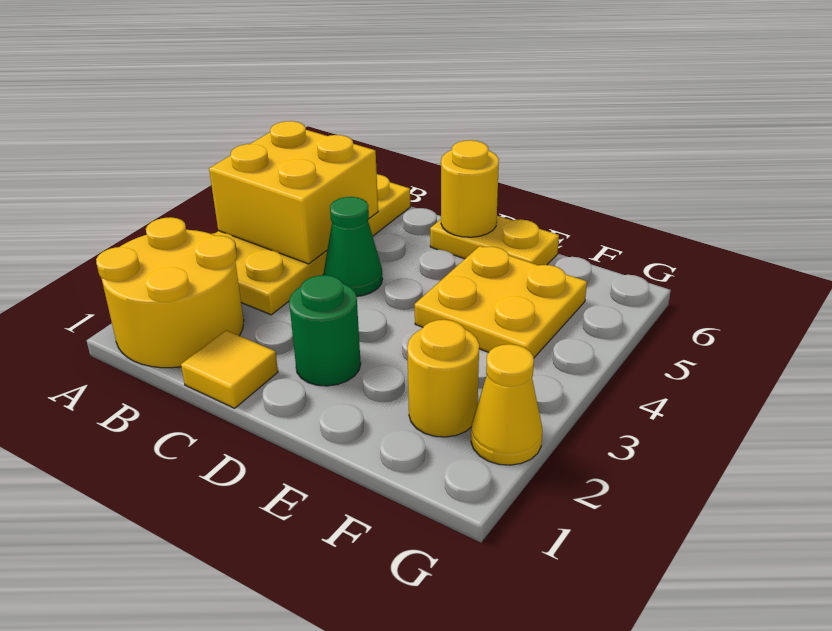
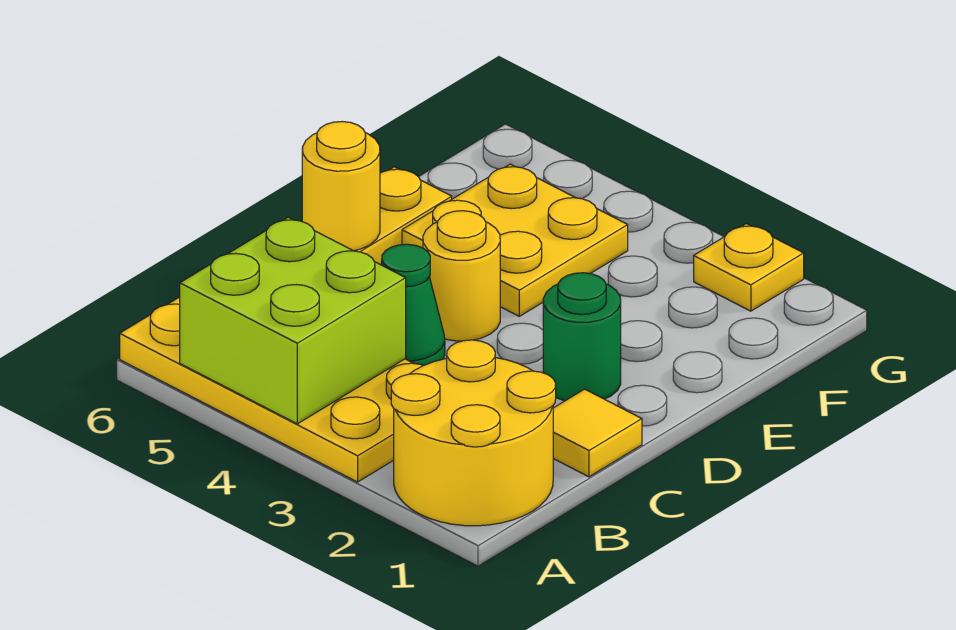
yellow 2x2 brick [209,121,378,264] -> lime 2x2 brick [180,217,406,424]
yellow 1x1 round brick [407,320,479,437] -> yellow 1x1 round brick moved to [423,211,500,341]
yellow 1x1 cone [471,344,542,465] -> yellow 1x1 plate [694,224,804,311]

